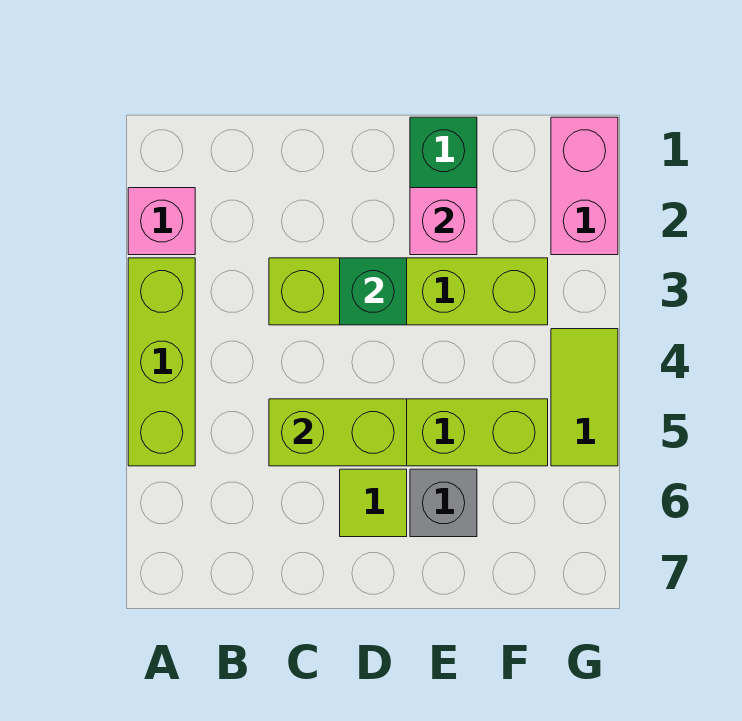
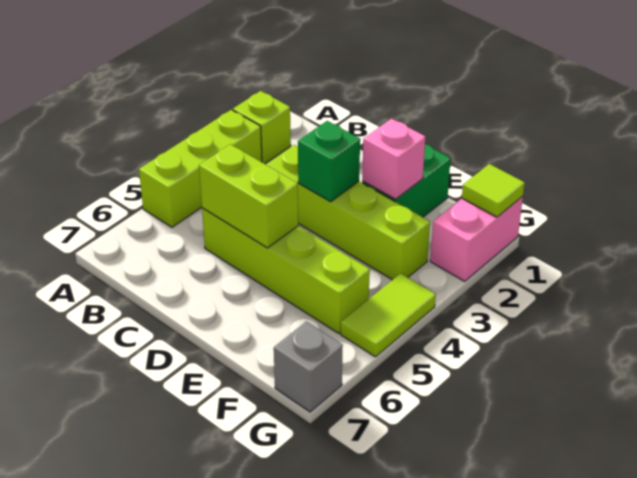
pink 1x1 brick [128,188,195,255] -> lime 1x1 brick [233,91,291,164]
lime 1x1 tile [340,469,407,537] -> lime 1x1 tile moved to [462,164,525,217]
grey 1x1 brick [410,469,477,537] -> grey 1x1 brick moved to [274,322,343,412]

